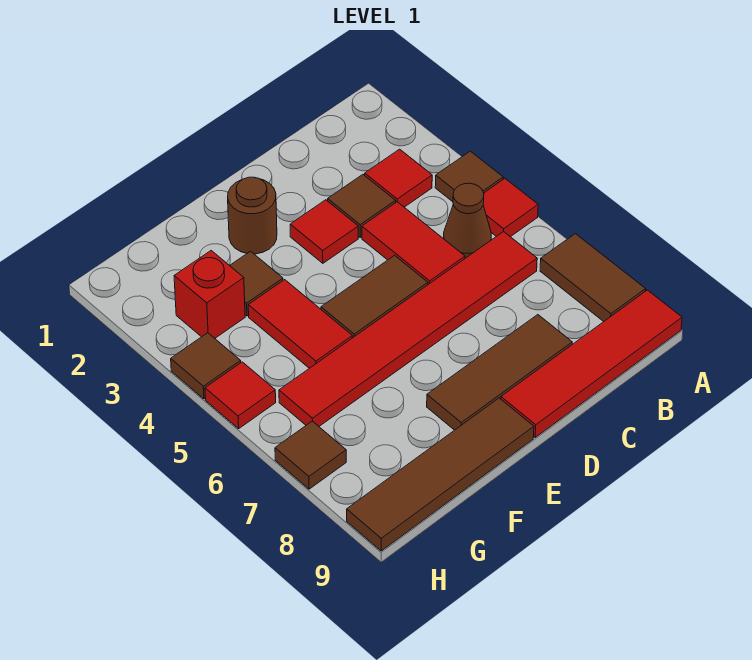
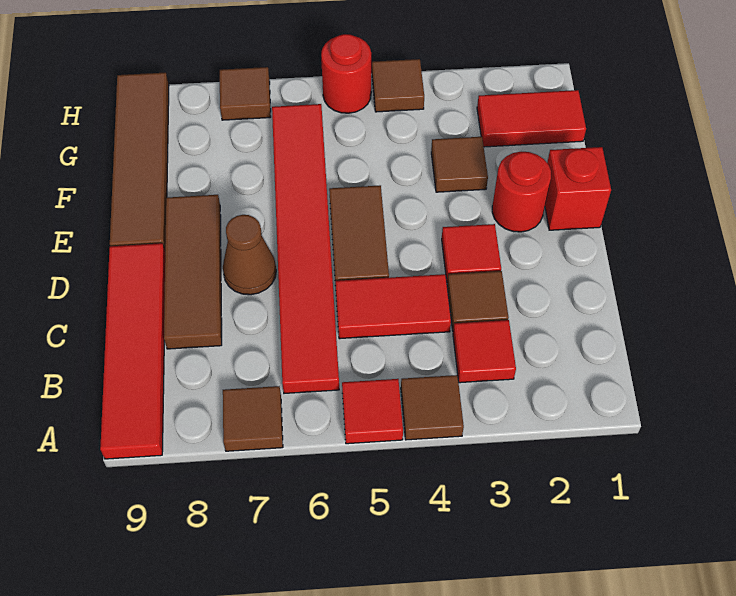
brown 1x2 tile [540,234,646,322] -> brown 1x1 tile [223,386,283,451]
brown 1x1 cone [444,183,491,258] -> brown 1x1 cone moved to [223,215,276,295]
brown 1x1 round brick [228,177,277,254] -> red 1x1 round brick [492,152,551,232]
red 1x2 tile [248,280,352,368] -> red 1x2 tile moved to [477,90,586,147]
red 1x1 brick [174,251,245,338] -> red 1x1 brick moved to [545,147,611,230]
red 1x1 tile [205,362,276,429] -> red 1x1 round brick [321,34,371,113]

